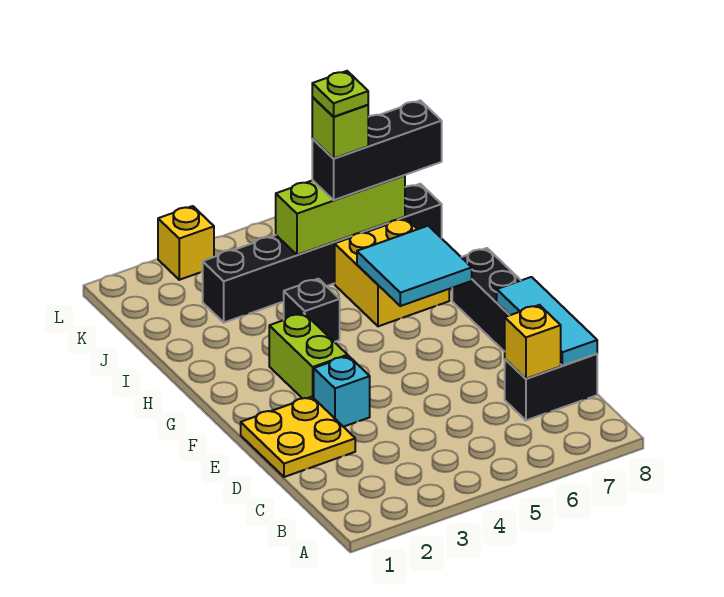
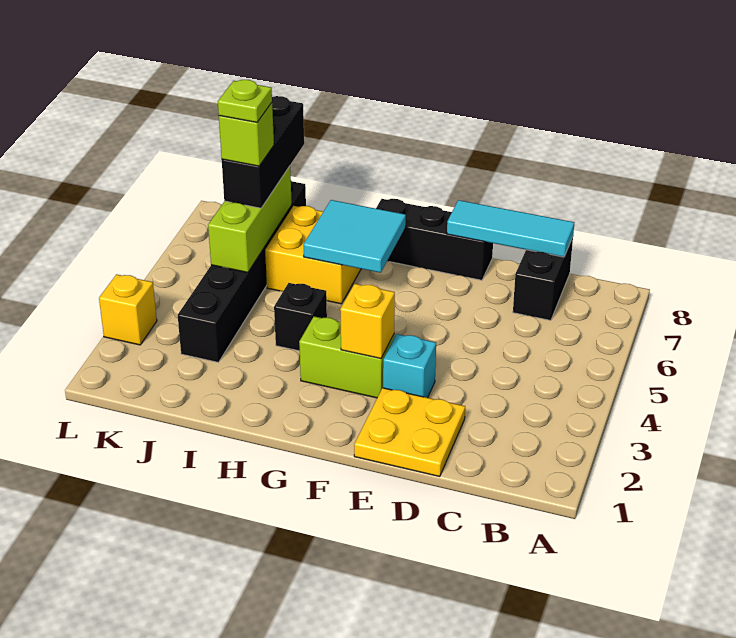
yellow 1x1 brick [505,305,561,379] -> yellow 1x1 brick moved to [340,284,395,358]

